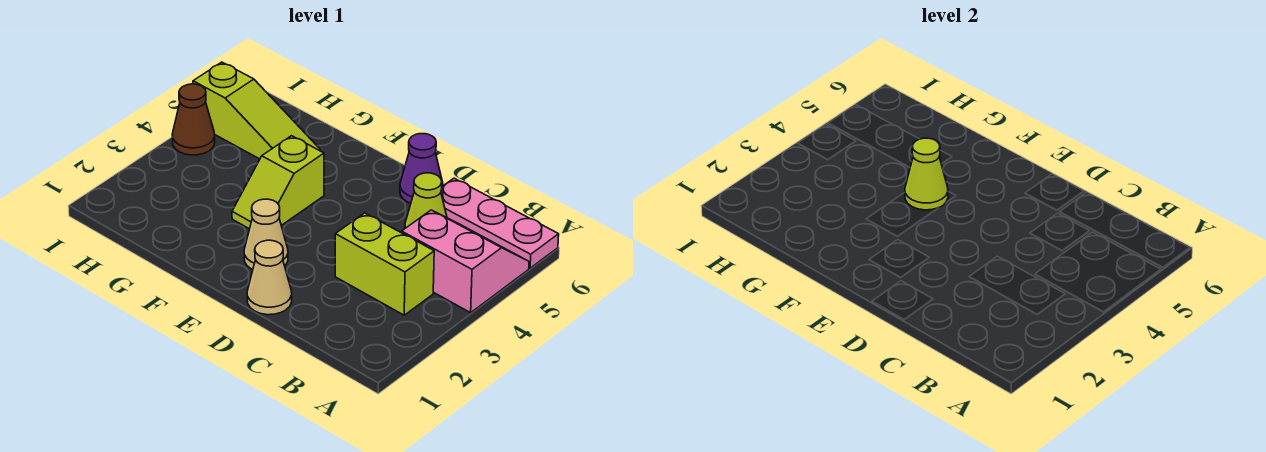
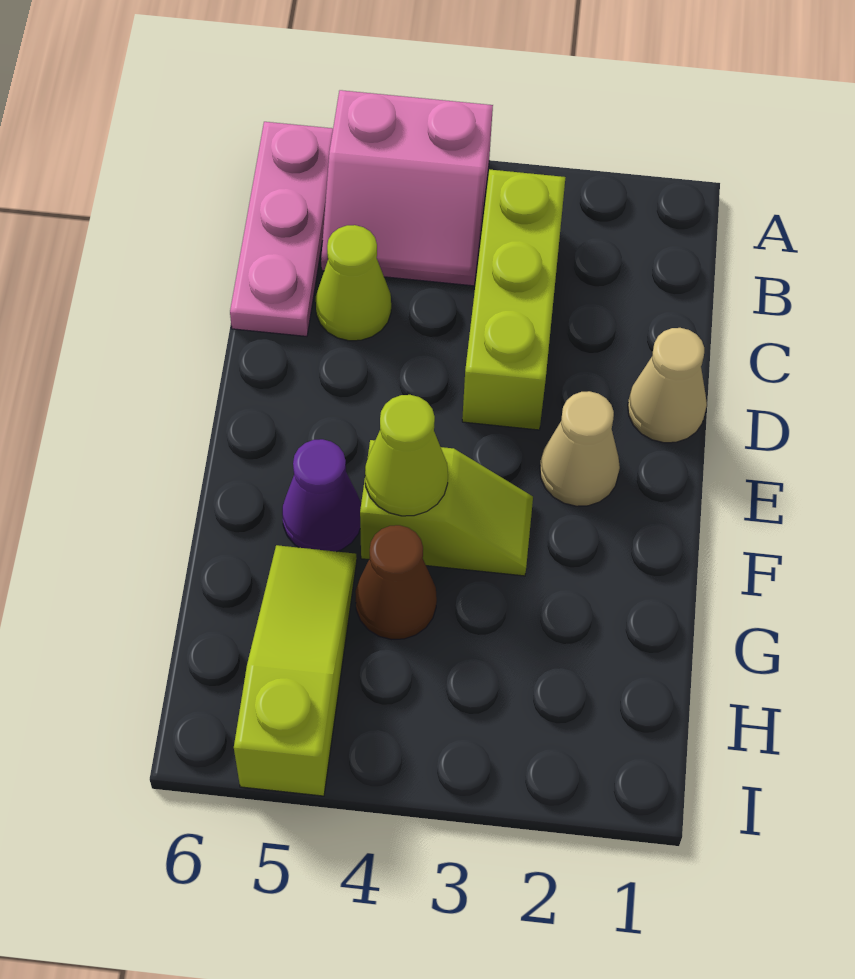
pink 2x2 slope [402,210,529,313] -> pink 2x2 slope turned to [321,90,493,286]
lime 1x2 brick [335,213,434,315] -> lime 1x3 brick [462,169,566,430]
purple 1x1 cone [400,134,443,203] -> purple 1x1 cone moved to [282,439,361,552]
brown 1x1 cone [172,84,215,155] -> brown 1x1 cone moved to [355,525,437,640]

